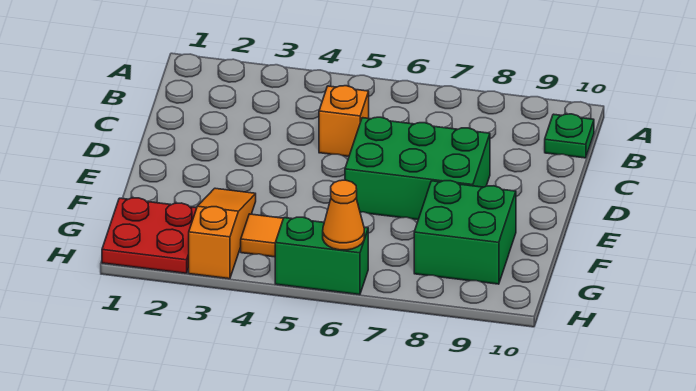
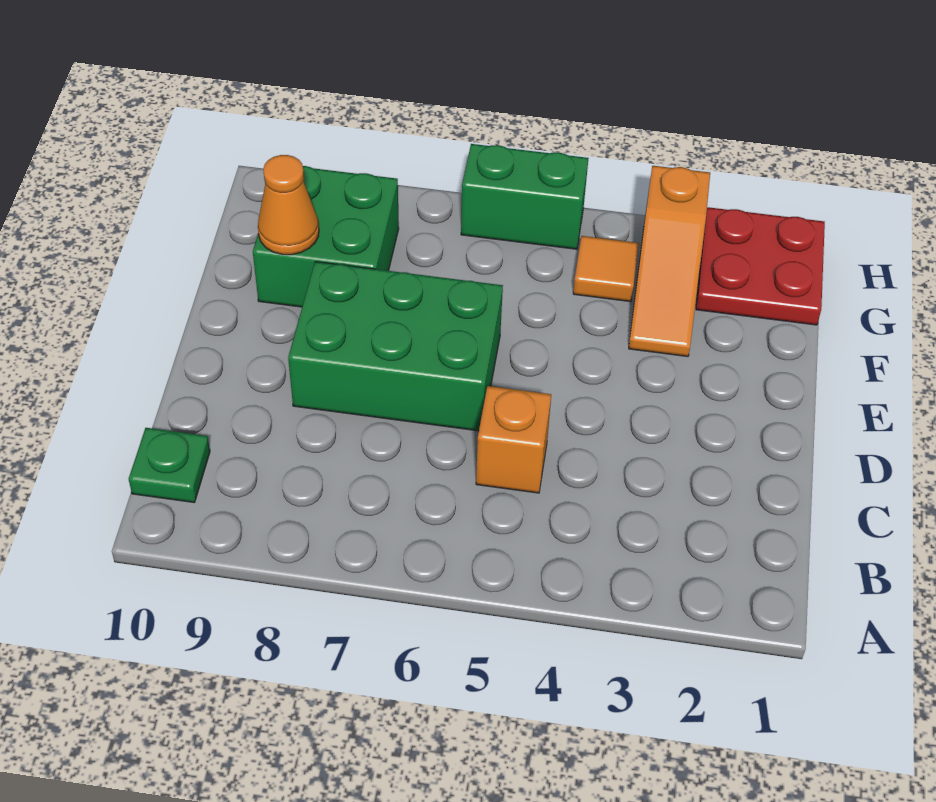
orange 1x1 cone [323,180,364,250] -> orange 1x1 cone moved to [258,155,319,255]

